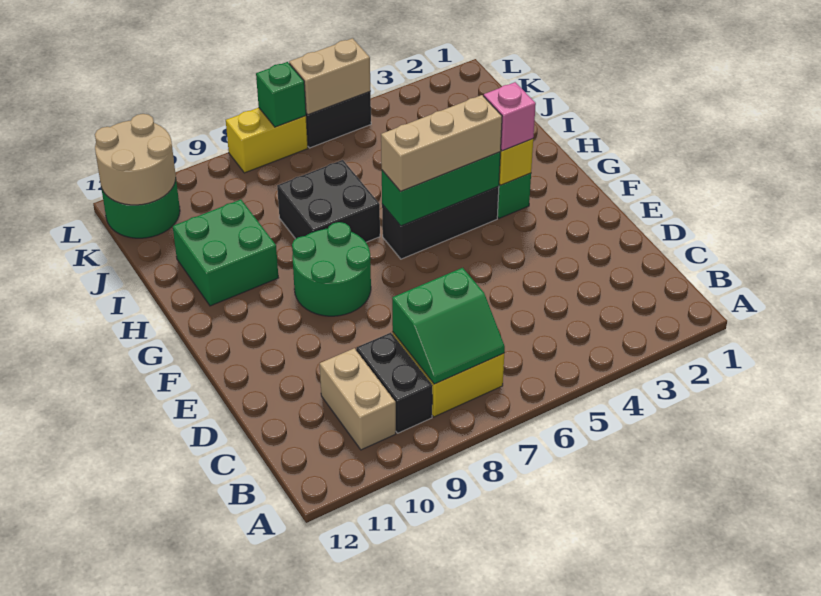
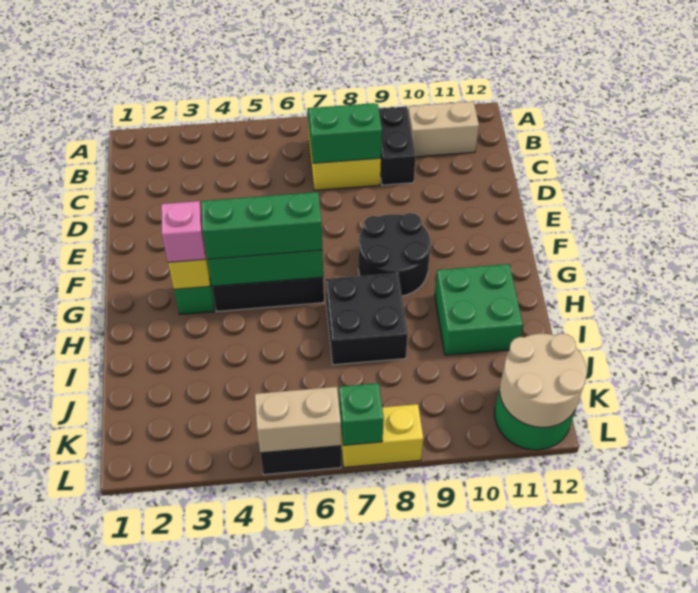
tan 1x2 brick [320,348,396,450] -> tan 1x2 brick turned to [408,102,479,157]
green 2x2 round brick [292,222,371,316] -> black 2x2 round brick [358,213,431,296]
tan 1x3 brick [381,95,502,191] -> green 1x3 brick [201,192,322,259]

